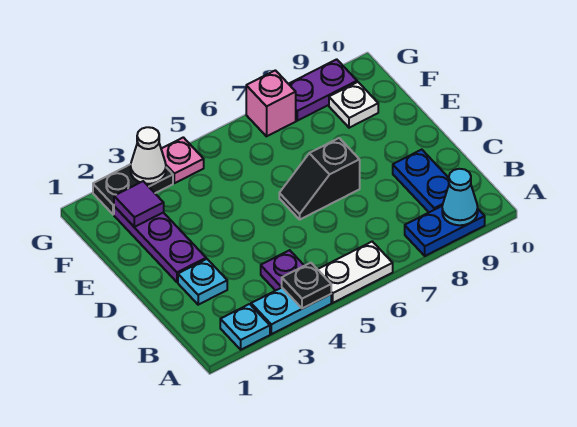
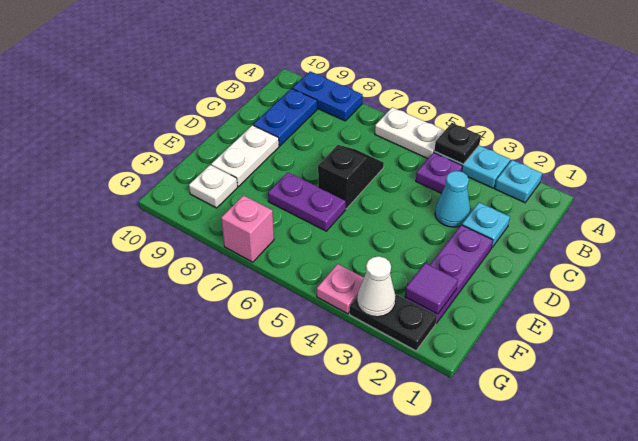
cyan 1x1 cone [442,169,478,225] -> cyan 1x1 cone moved to [435,171,470,227]
black 1x2 slope [279,138,360,219] -> black 1x2 slope turned to [318,145,384,209]
none -> white 1x2 plate [211,125,279,186]
purple 1x2 plate [289,59,357,121] -> purple 1x2 plate moved to [268,172,346,231]

